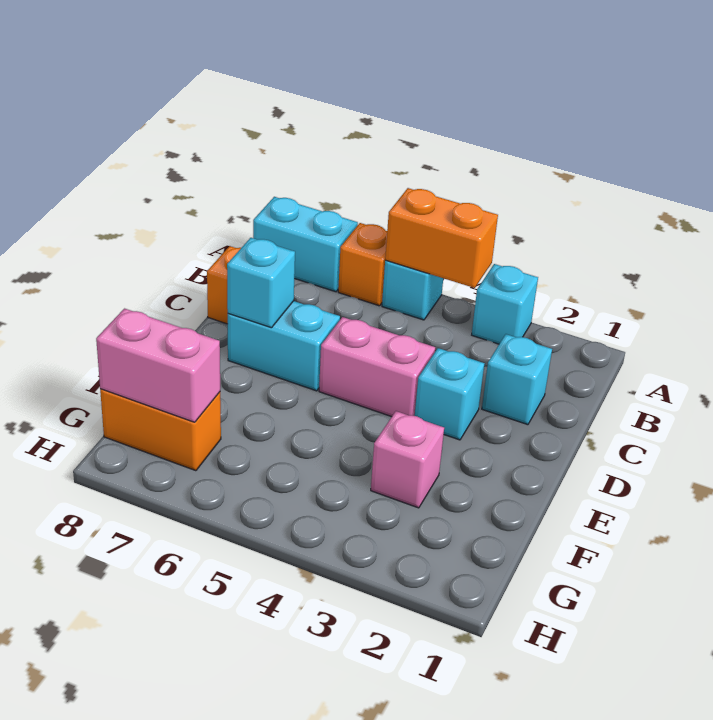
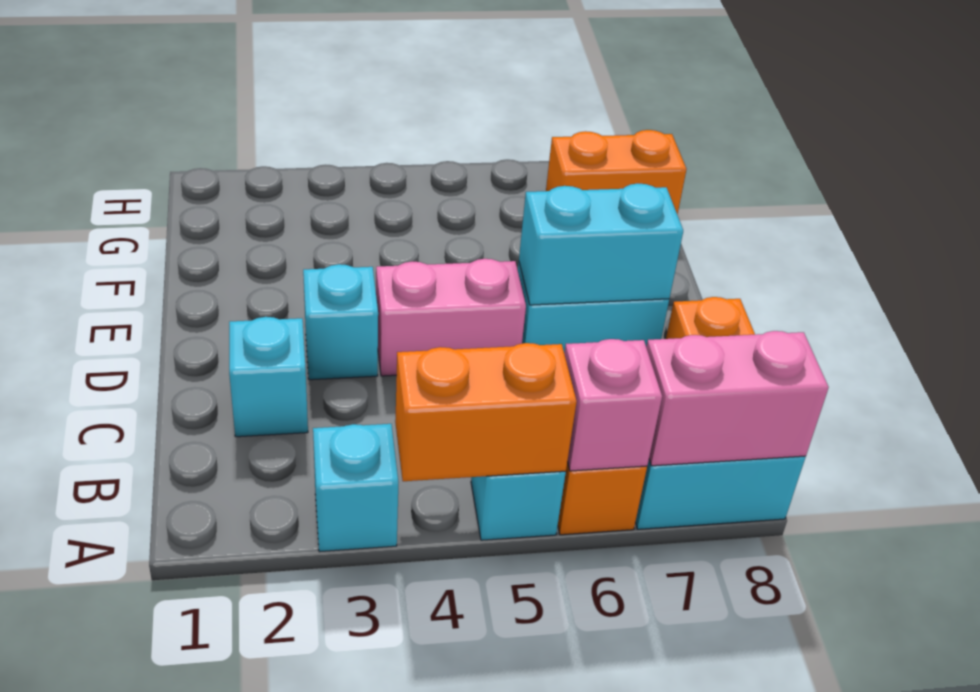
cyan 1x1 brick [227,238,295,328] -> cyan 1x2 brick [519,183,683,305]
pink 1x1 brick [371,411,444,508] -> pink 1x1 brick moved to [564,339,662,471]
pink 1x2 brick [96,309,220,422] -> pink 1x2 brick moved to [646,331,829,466]

